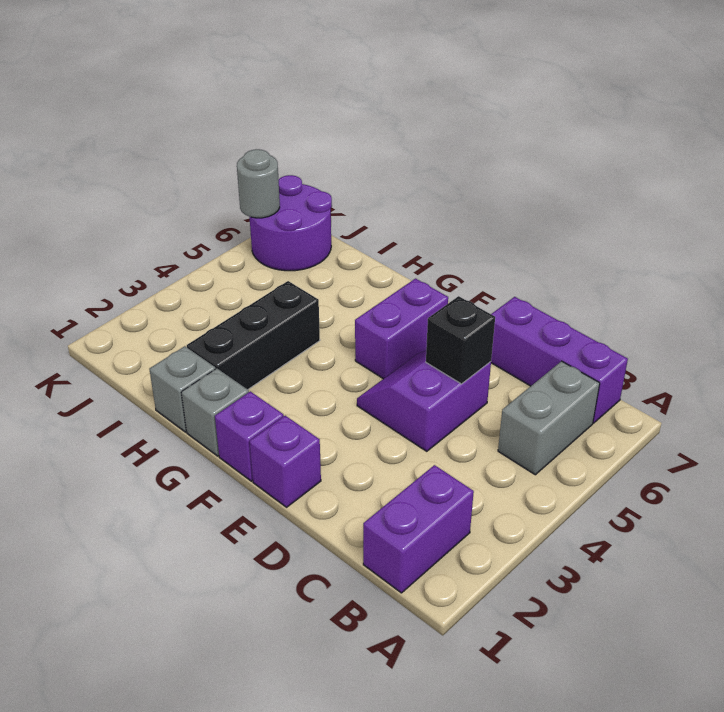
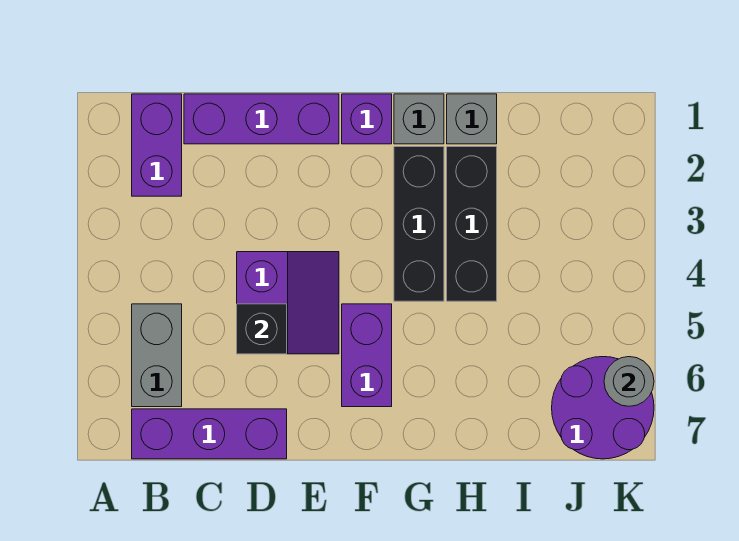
purple 1x1 brick [250,416,321,507] -> purple 1x3 brick [184,94,339,144]
none -> black 1x3 brick [394,147,444,301]

